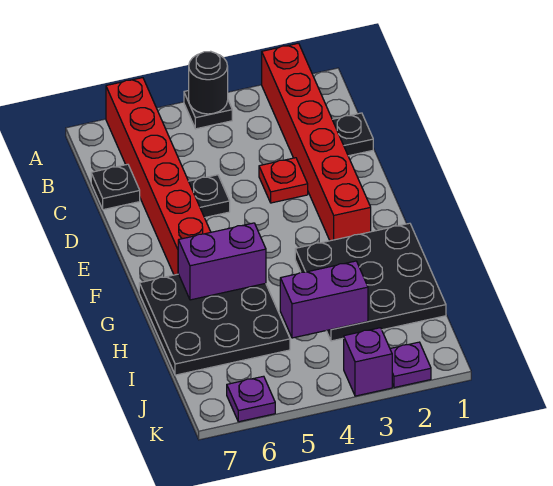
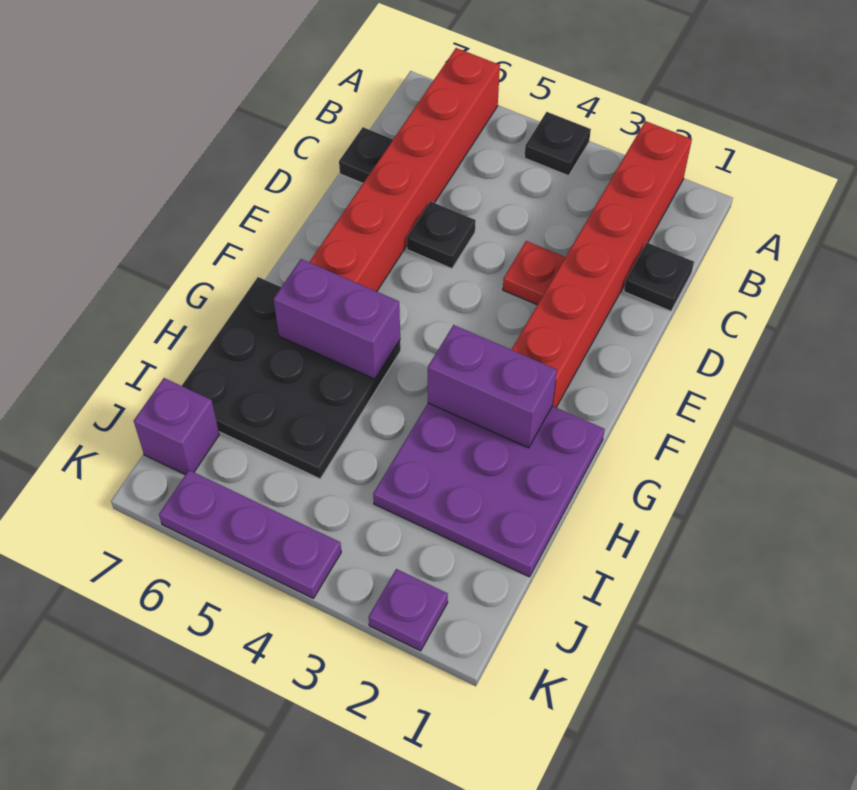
black 1x1 round brick [189,51,228,114] -> none
black 3x3 plate [295,223,446,341] -> purple 3x3 plate [373,403,605,577]
purple 1x2 brick [280,261,368,338] -> purple 1x2 brick moved to [428,325,557,448]
purple 1x1 brick [344,328,392,396] -> purple 1x1 brick moved to [134,378,219,475]
purple 1x1 plate [227,376,275,422] -> purple 1x3 plate [159,470,341,598]

